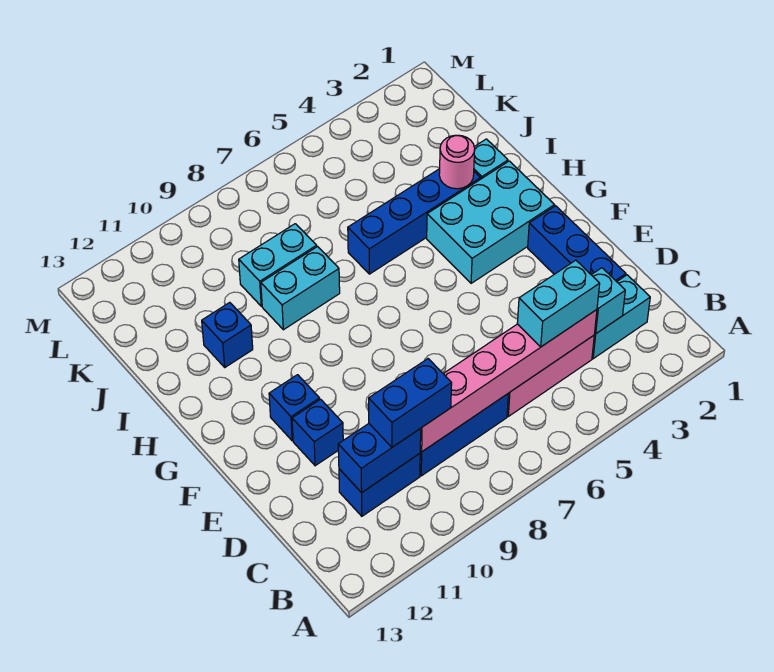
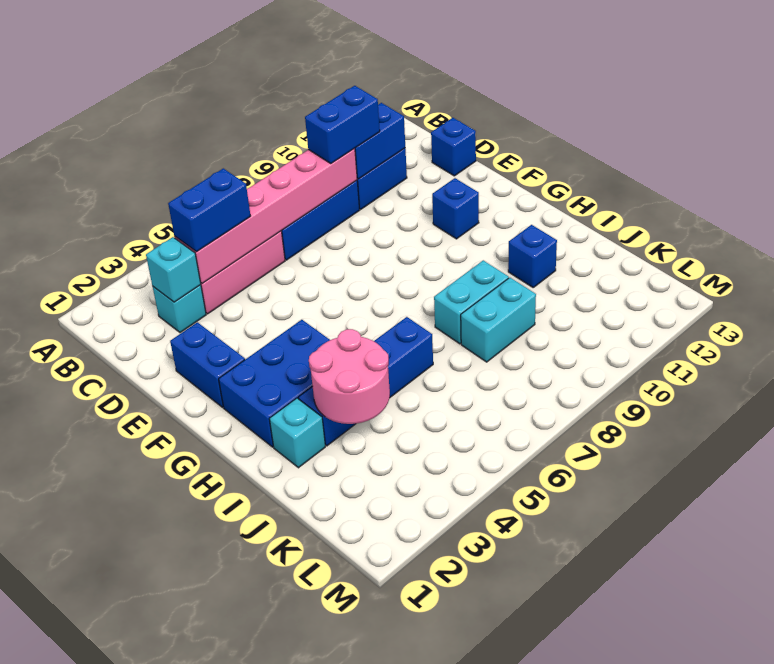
cyan 1x2 brick [592,275,650,359] -> cyan 1x1 brick [153,285,206,333]
cyan 1x2 brick [517,260,600,347] -> blue 1x2 brick [168,168,250,252]
blue 1x3 brick [528,206,626,282] -> blue 1x2 brick [170,322,245,407]
blue 1x1 brick [292,399,343,466] -> blue 1x1 brick moved to [431,118,476,176]
cyan 2x3 brick [427,161,554,283] -> blue 2x3 brick [219,320,330,447]
pink 1x1 round brick [439,135,475,189] -> pink 2x2 round brick [309,329,390,424]

